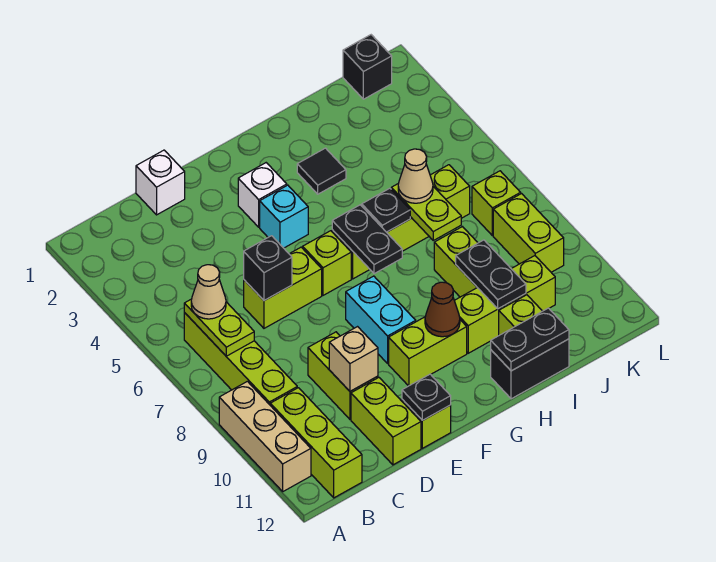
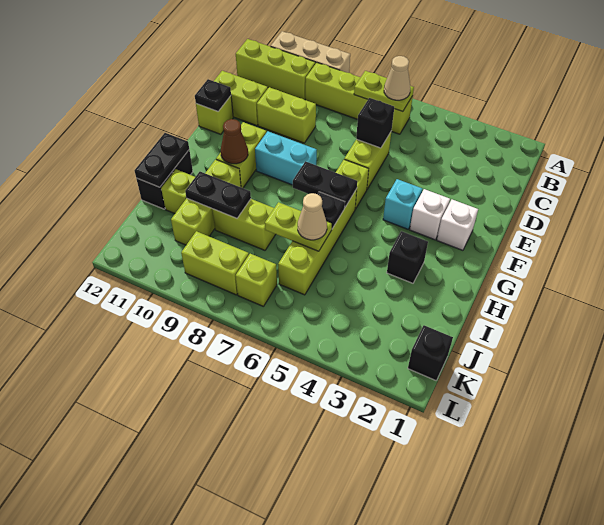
white 1x1 brick [136,150,185,215] -> white 1x1 brick moved to [437,200,478,250]
tan 1x1 brick [329,327,378,391] -> none
black 1x1 tile [297,148,346,194] -> black 1x1 brick [387,231,428,283]

